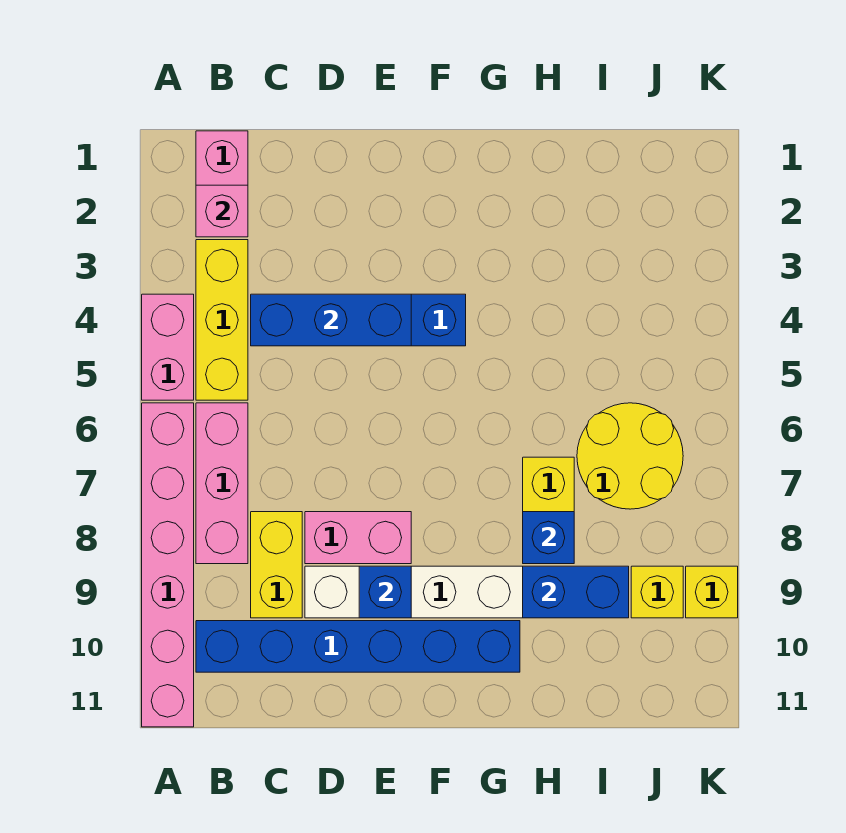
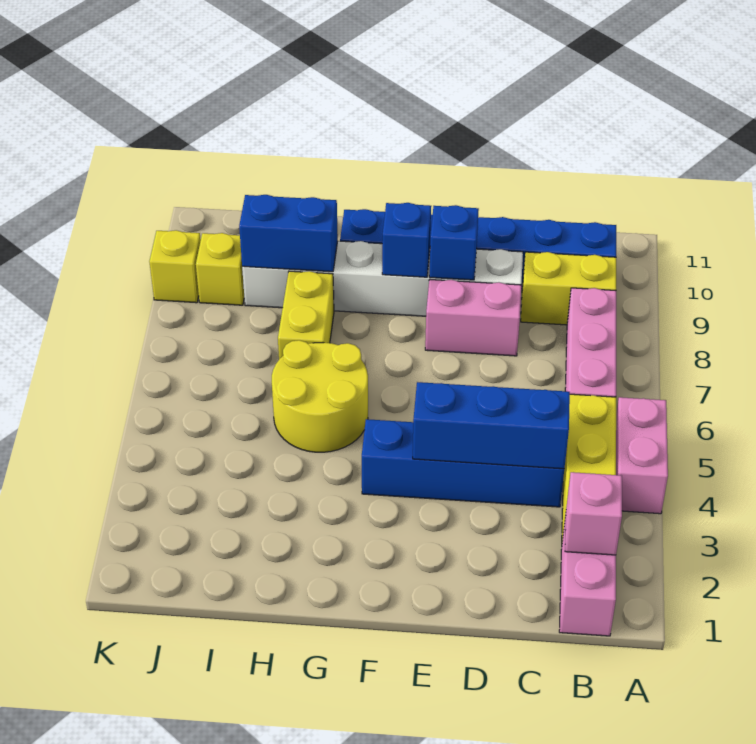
pink 1x6 brick [142,403,194,727] -> none
yellow 1x2 brick [251,512,302,618] -> yellow 1x2 brick turned to [521,252,616,325]
blue 1x1 brick [523,512,574,564] -> blue 1x1 brick moved to [382,203,431,277]
yellow 2x2 round brick [577,403,683,509] -> yellow 2x2 round brick moved to [272,340,368,452]

